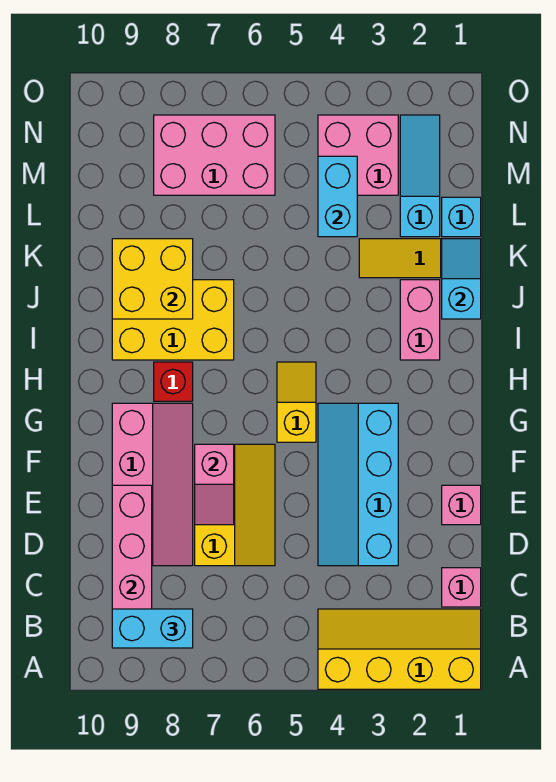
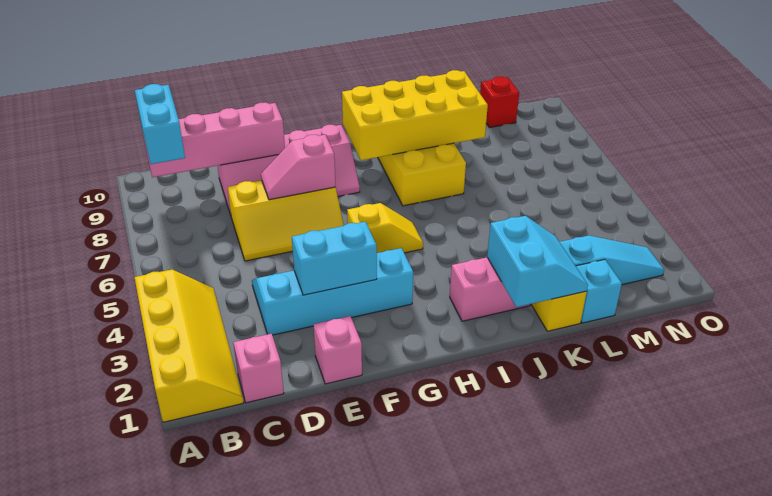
red 1x1 brick [154,362,193,401] -> red 1x1 brick moved to [480,77,519,128]
cyan 1x2 slope [442,239,481,319] -> cyan 2x2 slope [487,216,588,307]
yellow 2x2 brick [112,239,193,319] -> yellow 2x4 brick [342,70,488,160]
cyan 1x2 brick [318,156,357,237] -> cyan 1x2 brick moved to [292,222,377,295]
pink 2x2 brick [318,115,398,195] -> none
pink 2x3 brick [154,115,275,195] -> none

